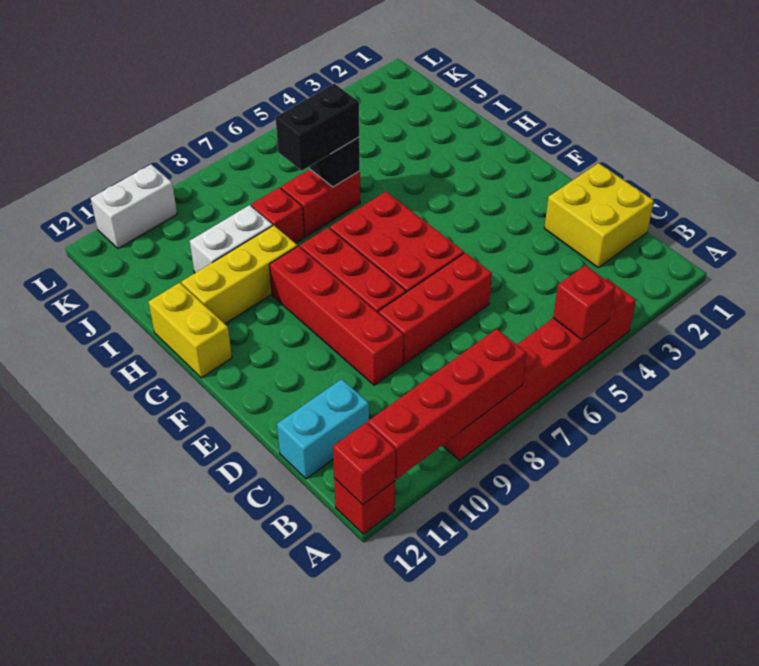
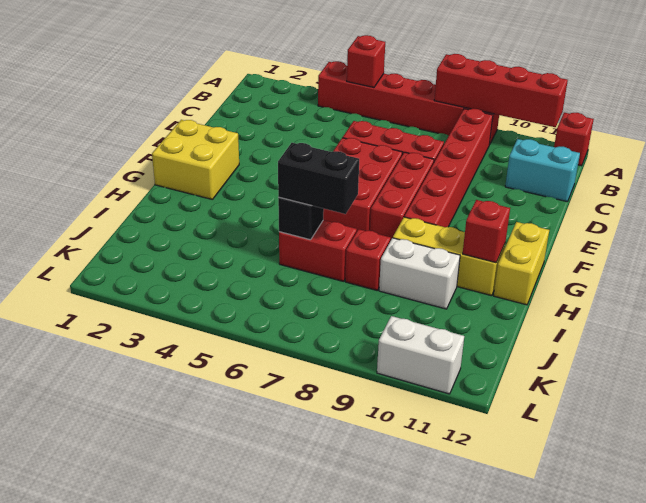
red 1x1 brick [333,423,396,505] -> red 1x1 brick moved to [463,200,510,263]
yellow 2x2 brick [544,163,654,267] -> yellow 2x2 brick moved to [152,120,239,200]
red 1x4 brick [269,246,404,385] -> red 1x6 brick [404,109,493,227]

